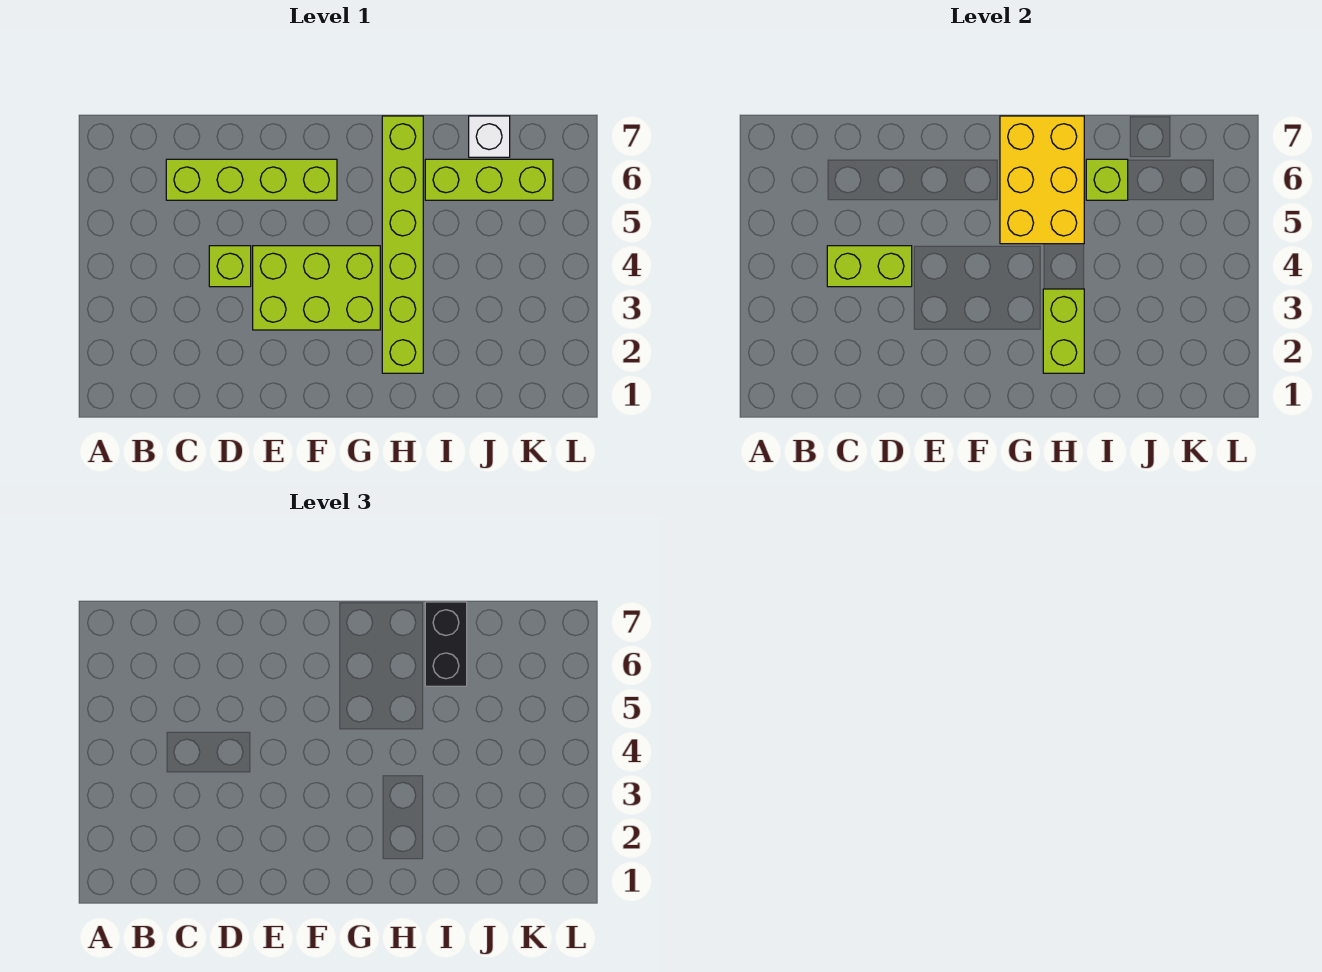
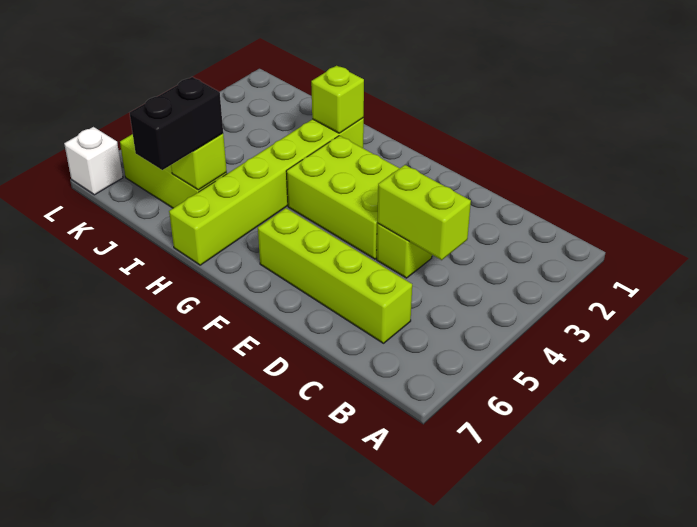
yellow 2x3 brick [1000,116,1084,244] -> none
lime 1x2 brick [1043,289,1084,373] -> lime 1x1 brick [311,66,364,133]
white 1x1 brick [469,116,510,157] -> white 1x1 brick moved to [64,127,123,195]

